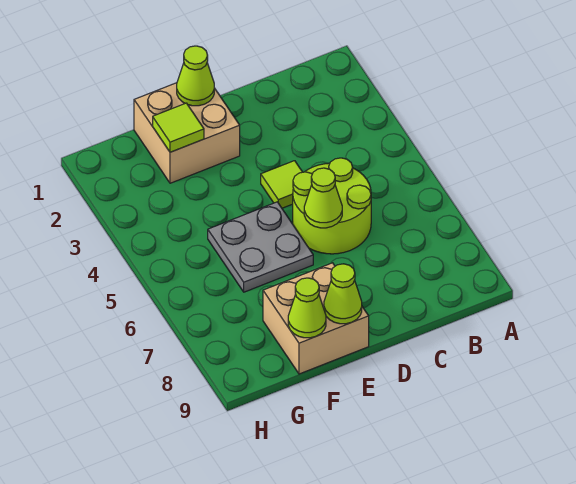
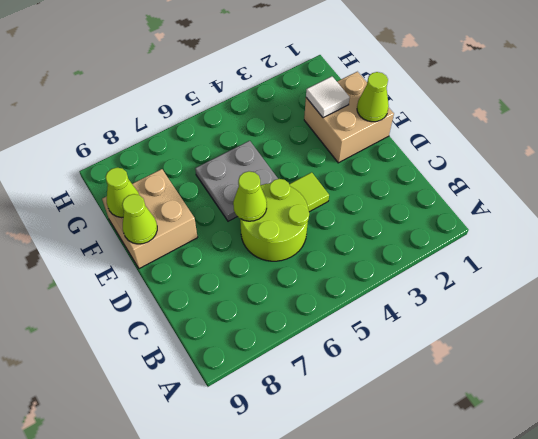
lime 1x1 tile [153,103,204,152] -> white 1x1 tile [306,76,350,118]

